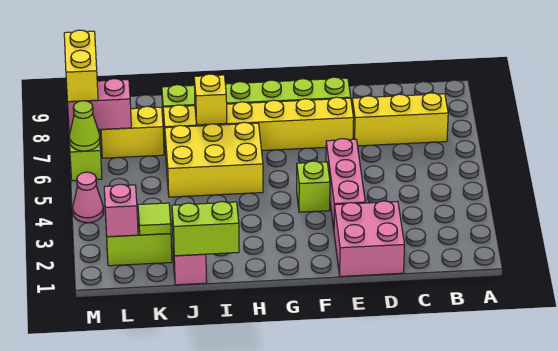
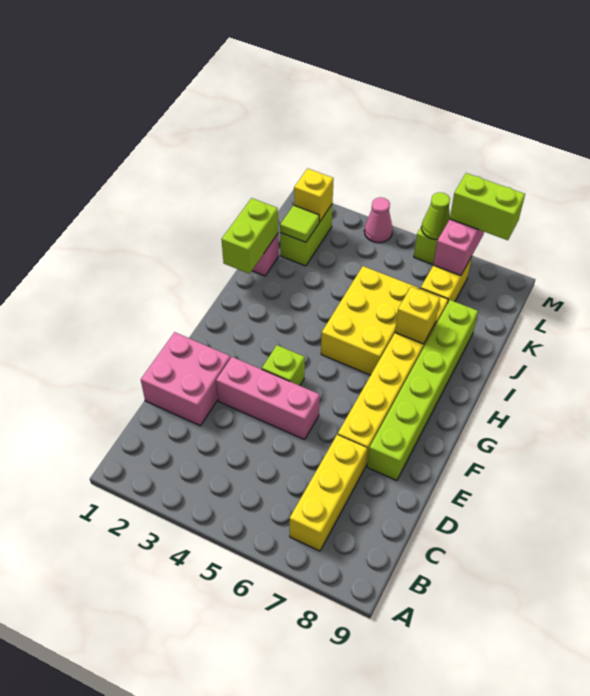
pink 1x1 brick [104,184,138,237] -> yellow 1x1 brick [294,168,334,222]
yellow 1x2 brick [64,30,98,102] -> lime 1x2 brick [450,173,525,240]

